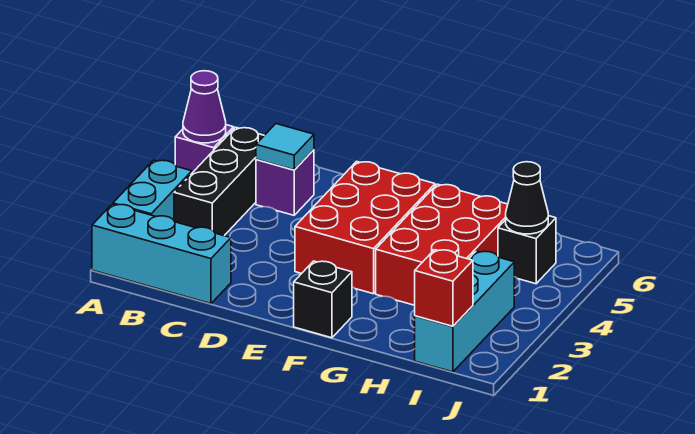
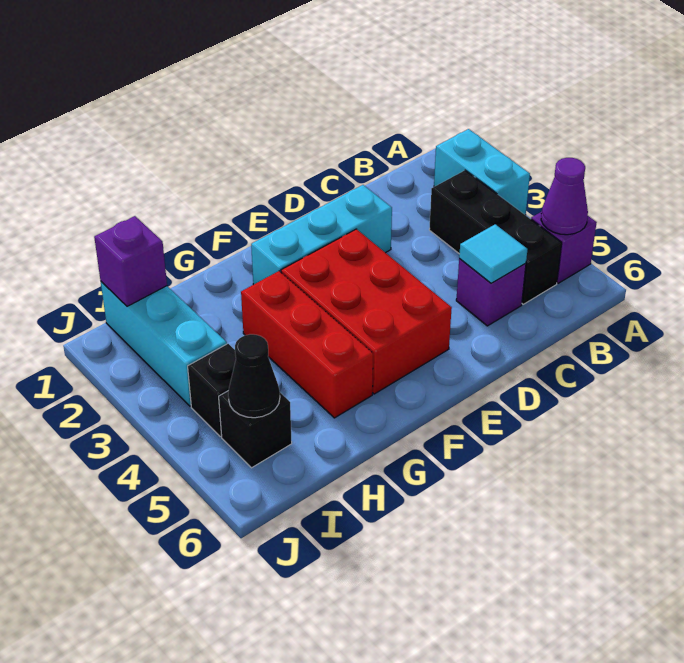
cyan 1x3 brick [92,204,231,304] -> cyan 1x3 brick moved to [251,185,392,285]
black 1x1 brick [294,261,352,338] -> black 1x1 brick moved to [188,344,236,436]
red 2x3 brick [376,184,508,305] -> red 1x3 brick [241,271,373,418]
red 1x1 brick [415,250,473,326] -> purple 1x1 brick [94,216,167,306]

